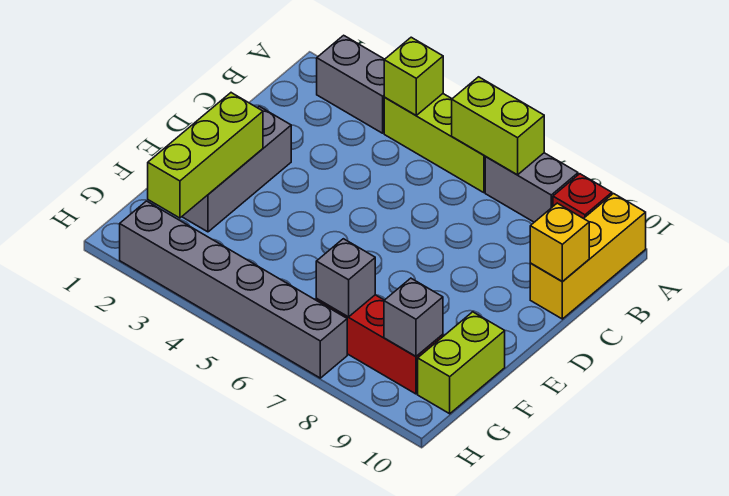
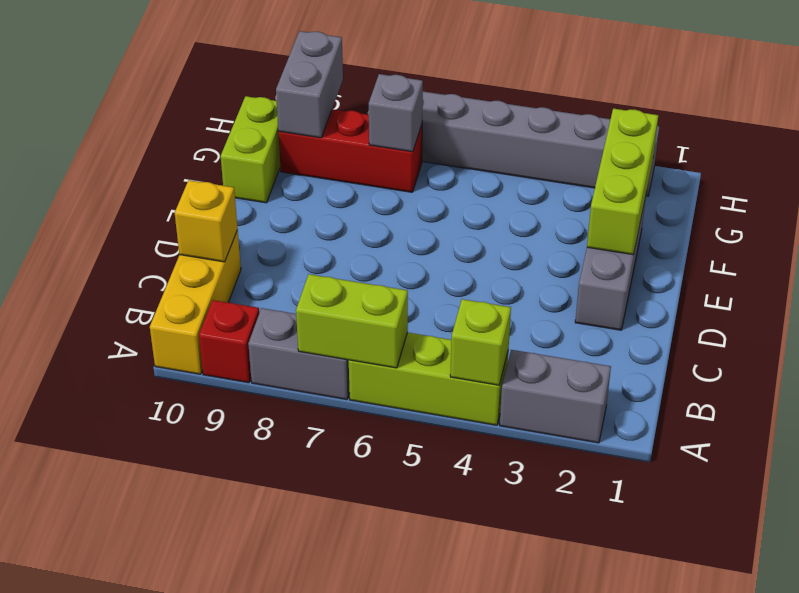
grey 1x1 brick [384,278,443,356] -> grey 1x2 brick [276,31,343,138]

